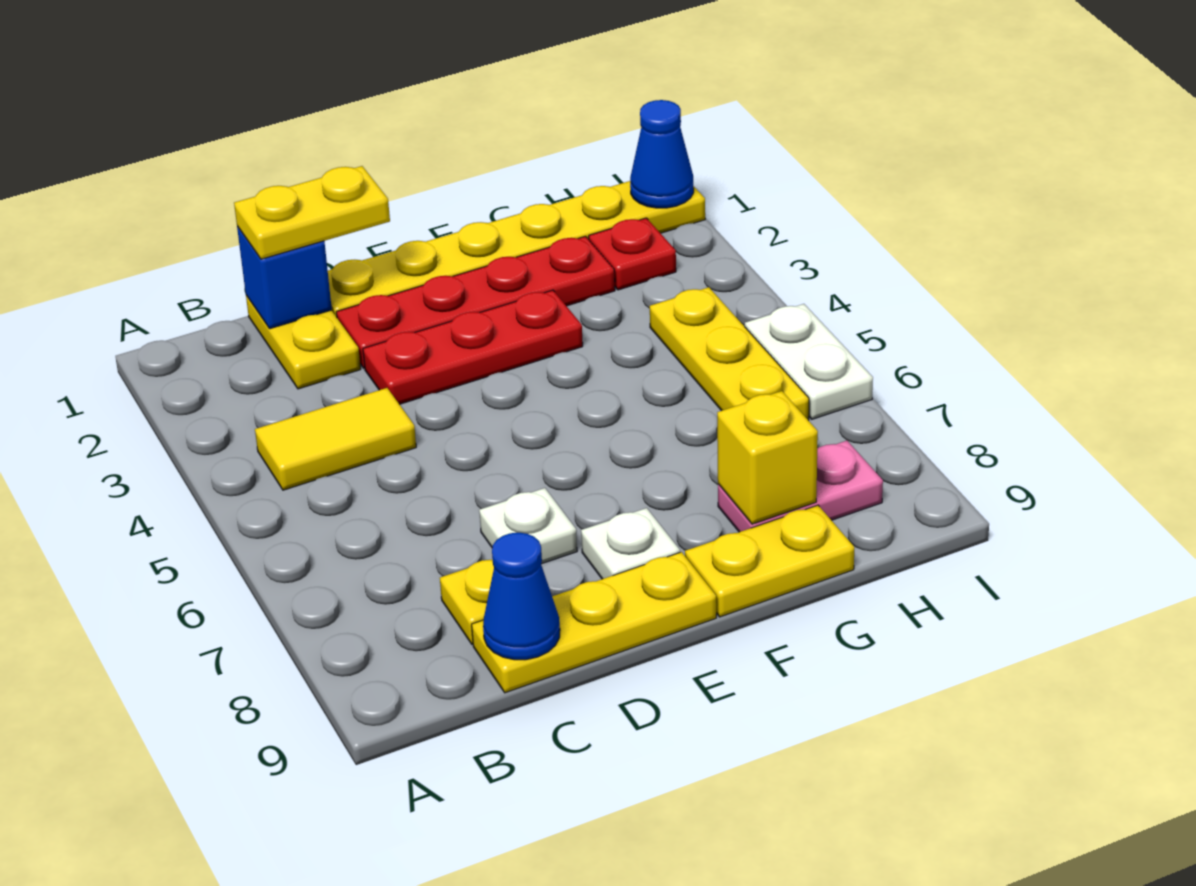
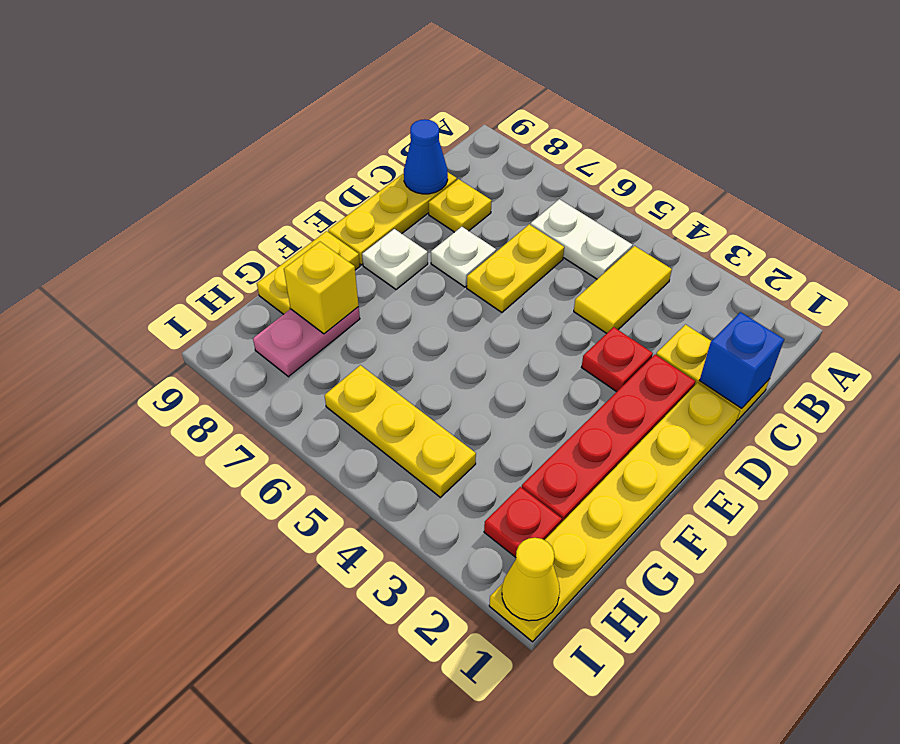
yellow 1x2 plate [234,166,390,259] -> yellow 1x2 plate moved to [467,224,564,312]
red 1x3 plate [363,290,583,404] -> red 1x1 plate [582,327,653,392]
blue 1x1 cone [630,100,694,208] -> yellow 1x1 cone [502,538,560,621]
white 1x2 plate [745,304,873,419] -> white 1x2 plate moved to [531,199,632,279]

